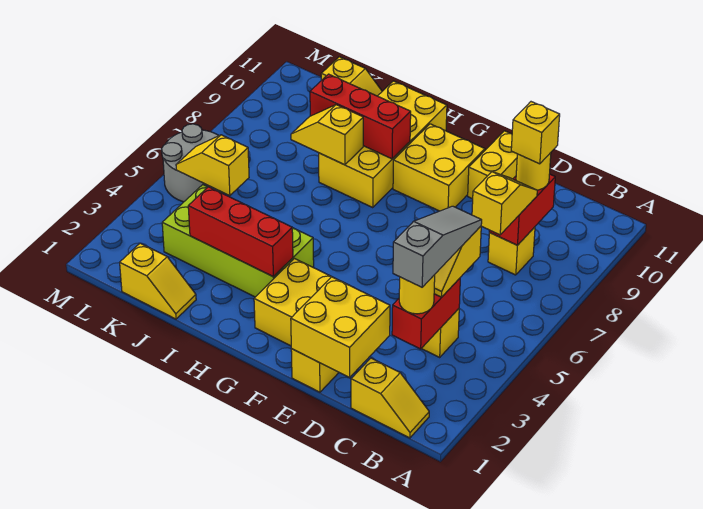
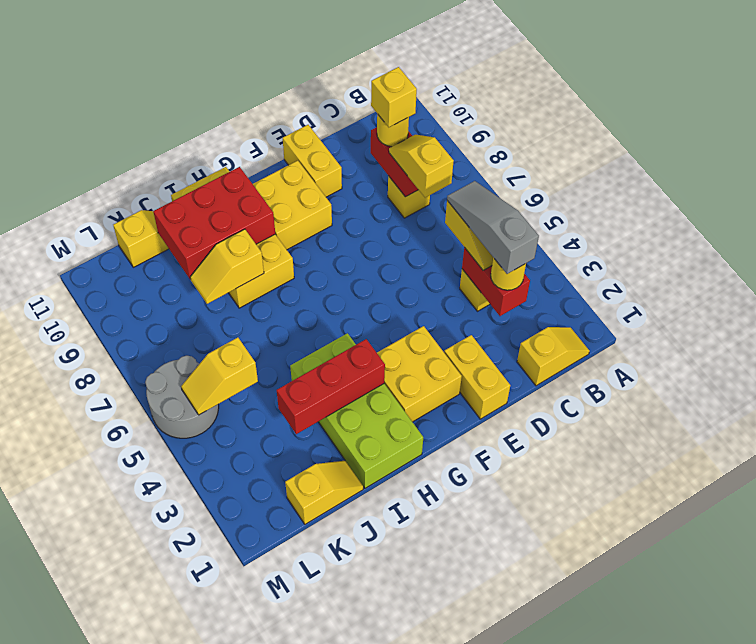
yellow 2x2 brick [291,277,390,377] -> none
lime 2x4 brick [162,185,314,297] -> lime 2x4 brick turned to [290,333,423,488]
red 1x3 brick [310,74,411,159] -> red 2x3 brick [153,167,275,279]

